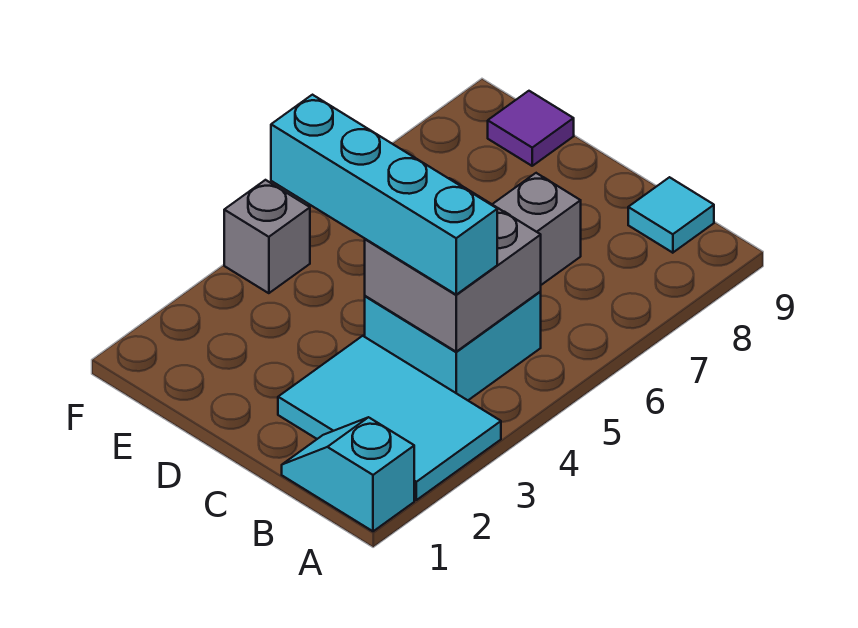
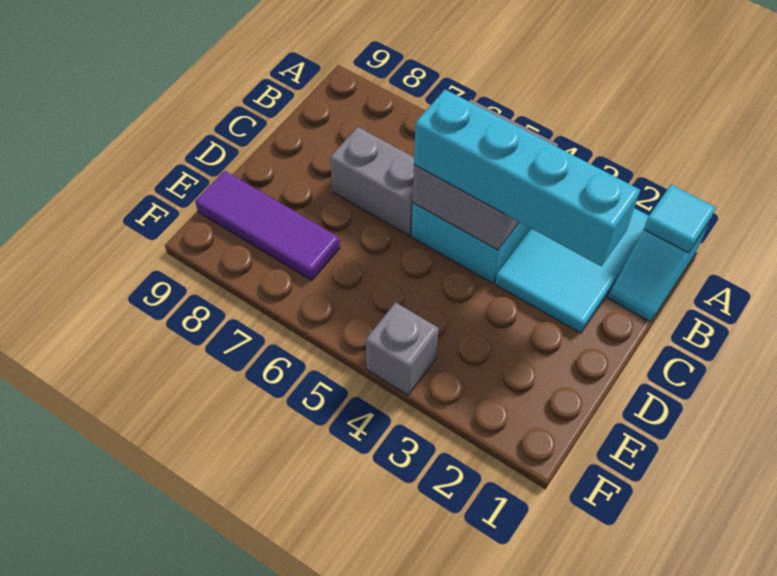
cyan 1x4 brick [271,95,497,295] -> cyan 1x4 brick turned to [414,90,640,266]
cyan 1x1 tile [628,177,714,253] -> cyan 1x1 tile moved to [644,185,716,253]
purple 1x1 tile [488,91,574,166] -> purple 1x3 tile [195,171,340,281]

